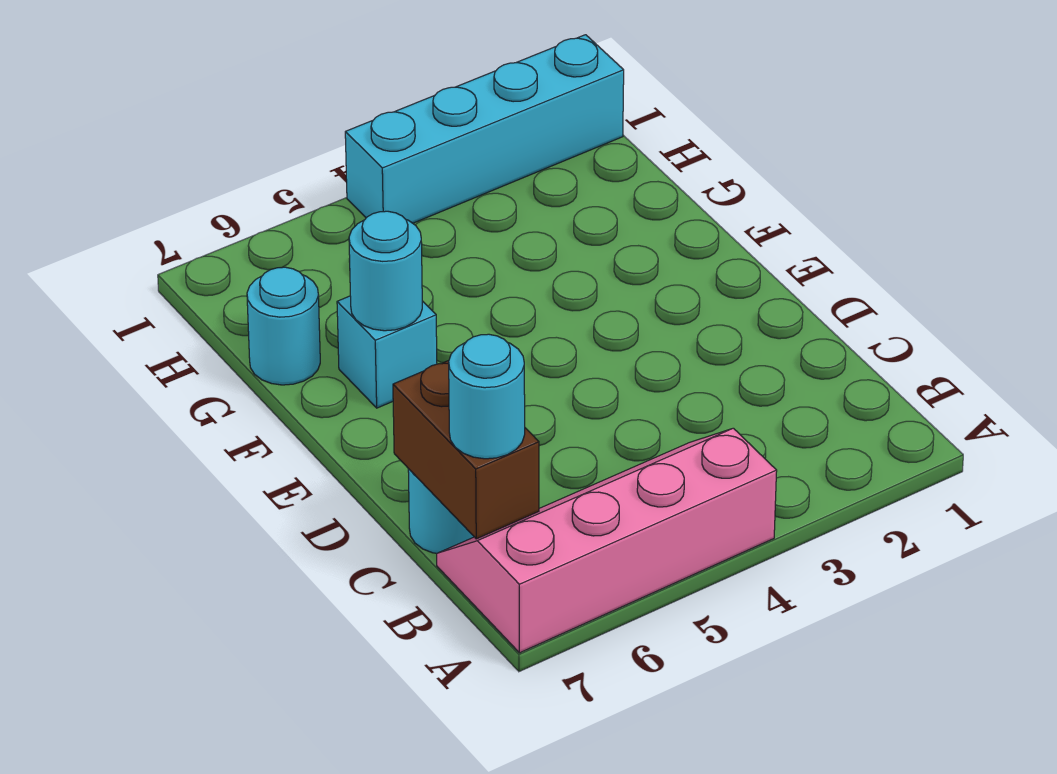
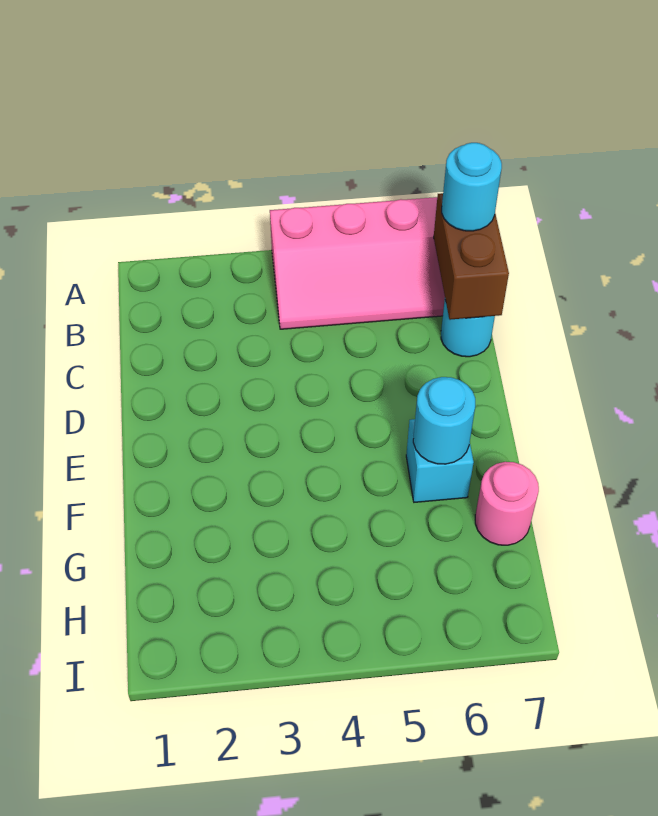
cyan 1x1 round brick [247,267,320,385] -> pink 1x1 round brick [475,462,539,545]
cyan 1x4 brick [345,35,624,223] -> none

